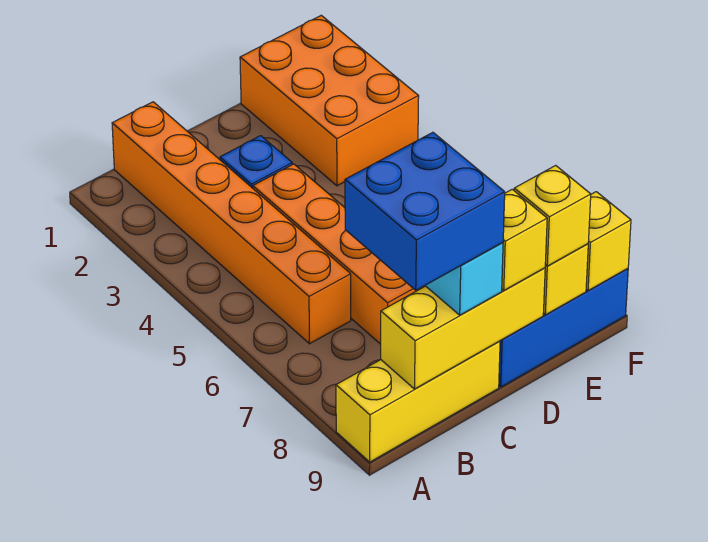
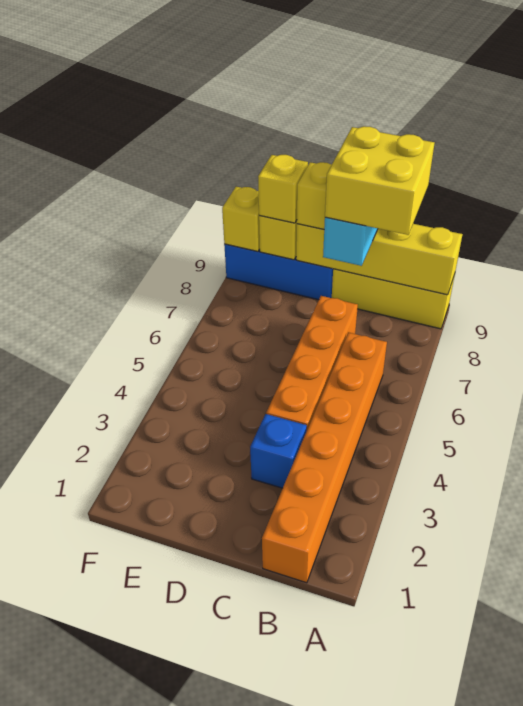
blue 2x2 brick [345,132,505,290] -> yellow 2x2 brick [325,126,434,235]
yellow 1x3 brick [381,268,545,389] -> yellow 1x4 brick [296,224,462,295]
orange 2x3 brick [240,15,419,186] -> none

